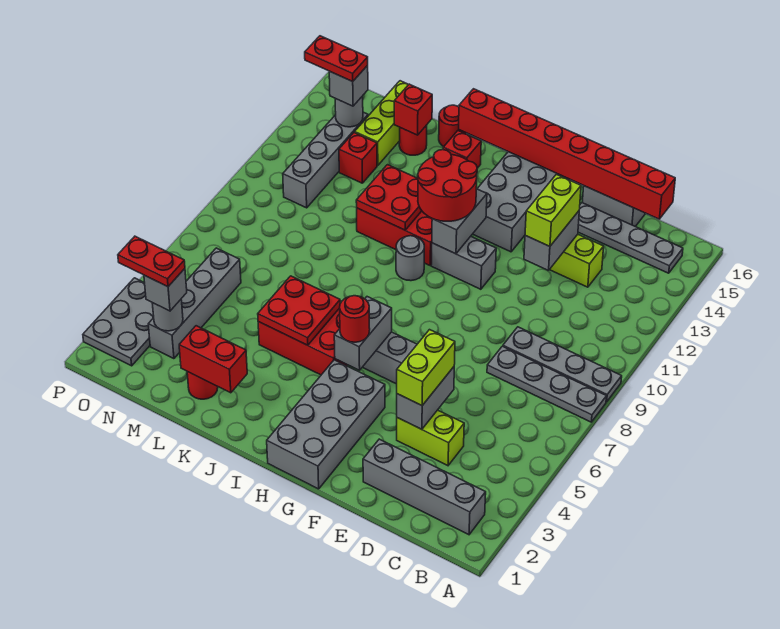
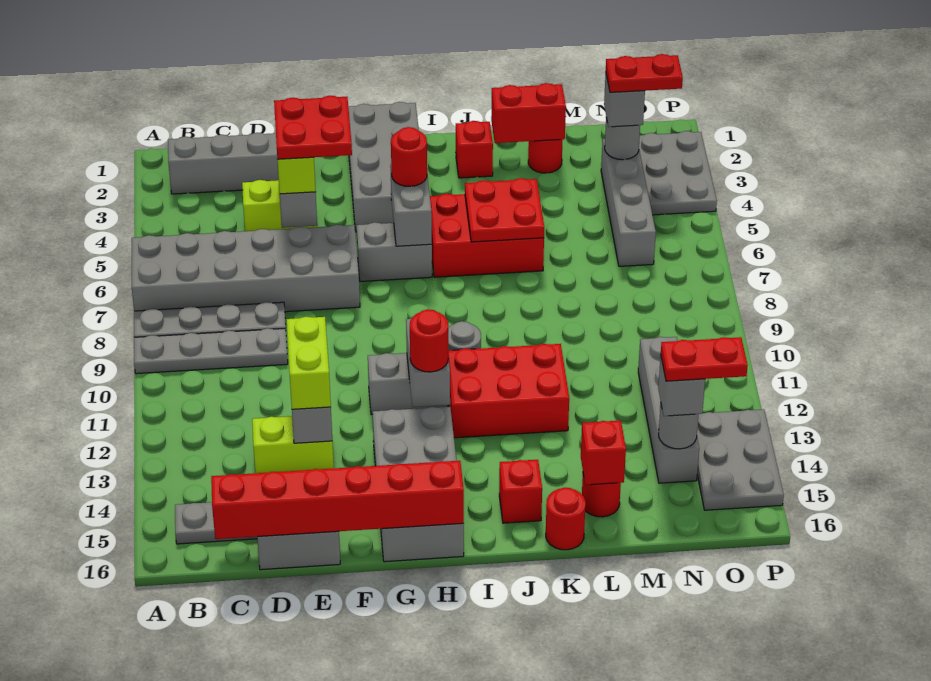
none -> grey 2x6 brick [132,225,360,312]
red 1x8 brick [459,89,675,219] -> red 1x6 brick [211,461,464,539]
red 2x2 round brick [418,150,477,221] -> red 1x1 round brick [410,309,448,372]
red 2x2 plate [356,165,422,230] -> red 2x2 plate moved to [274,96,352,159]
red 1x1 brick [339,133,377,183] -> red 1x1 brick moved to [456,121,493,178]
lime 1x3 brick [355,81,409,166] -> none
none -> grey 2x3 plate [697,409,784,510]

